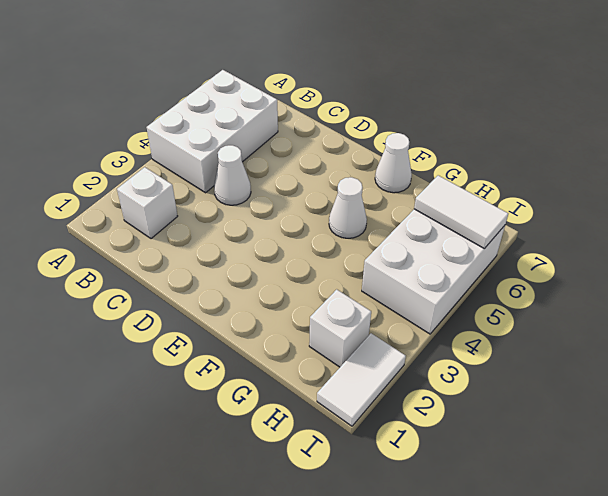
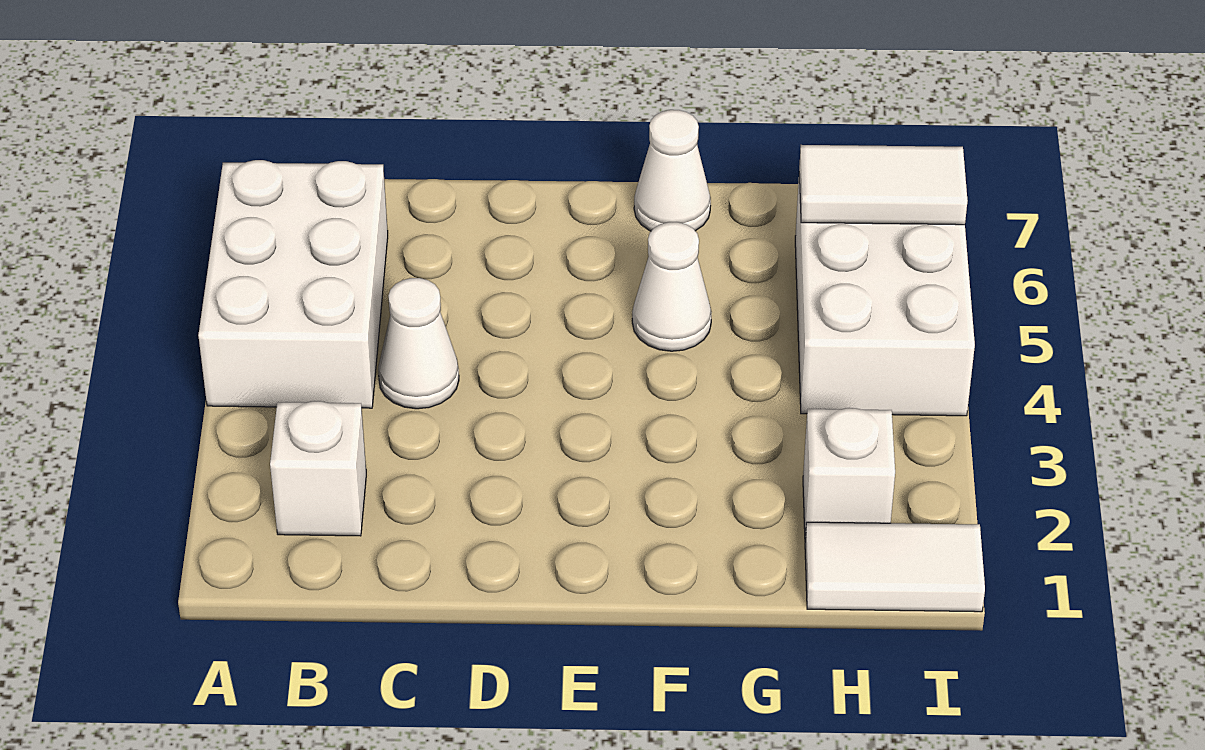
white 1x2 tile [317,333,406,426] -> white 1x2 tile turned to [805,522,985,612]

